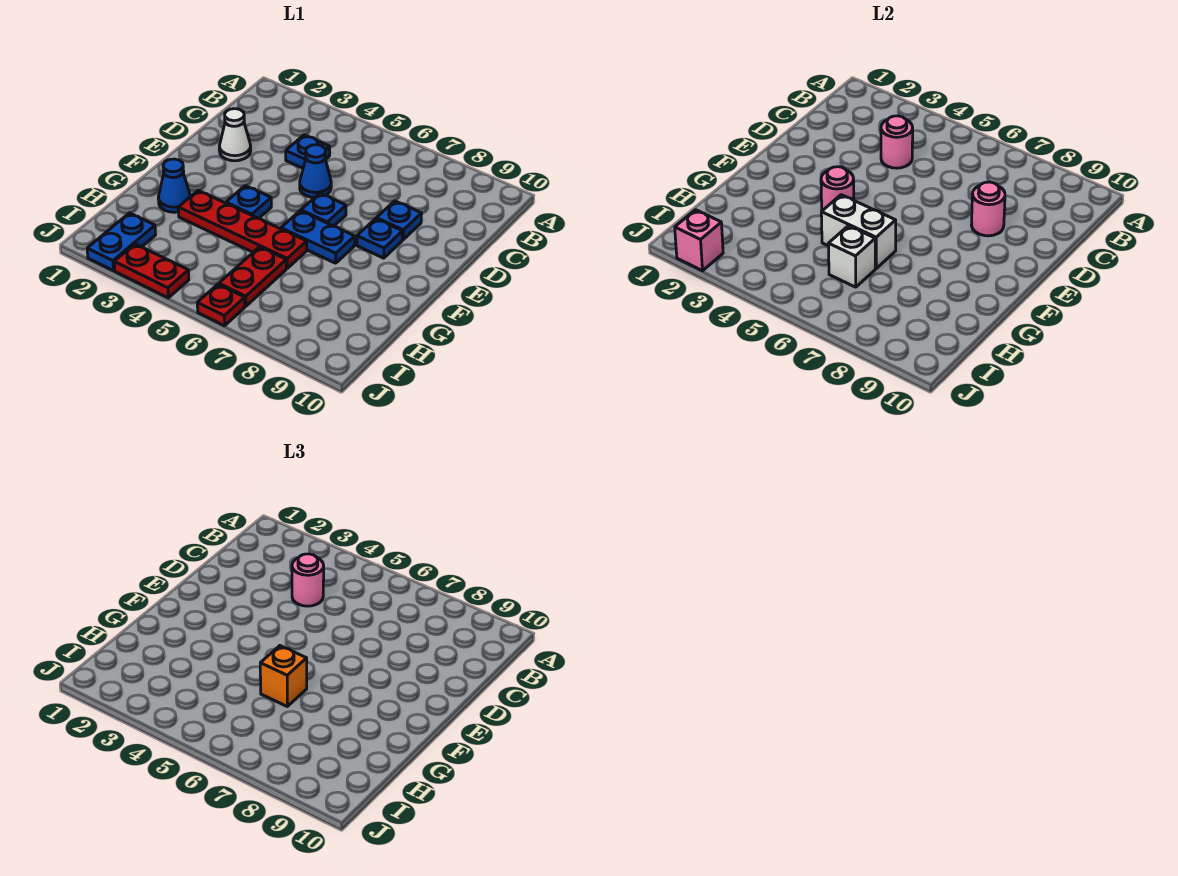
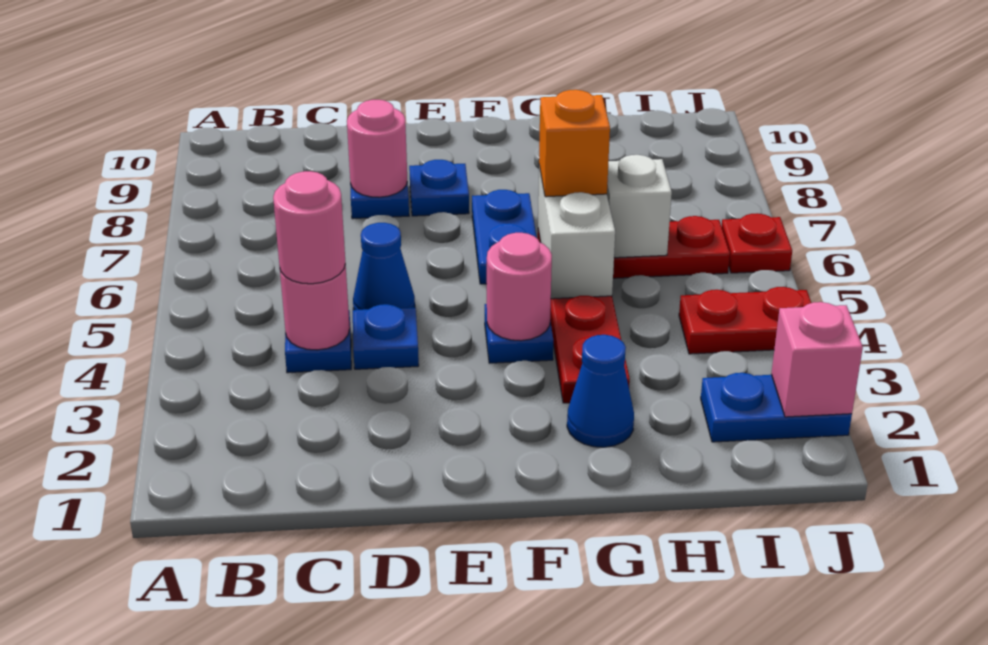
white 1x1 cone [219,109,251,161] -> none
blue 1x1 plate [301,193,346,226] -> blue 1x1 plate moved to [353,304,419,369]
red 1x2 plate [114,244,189,298] -> red 1x2 plate turned to [679,287,811,354]

